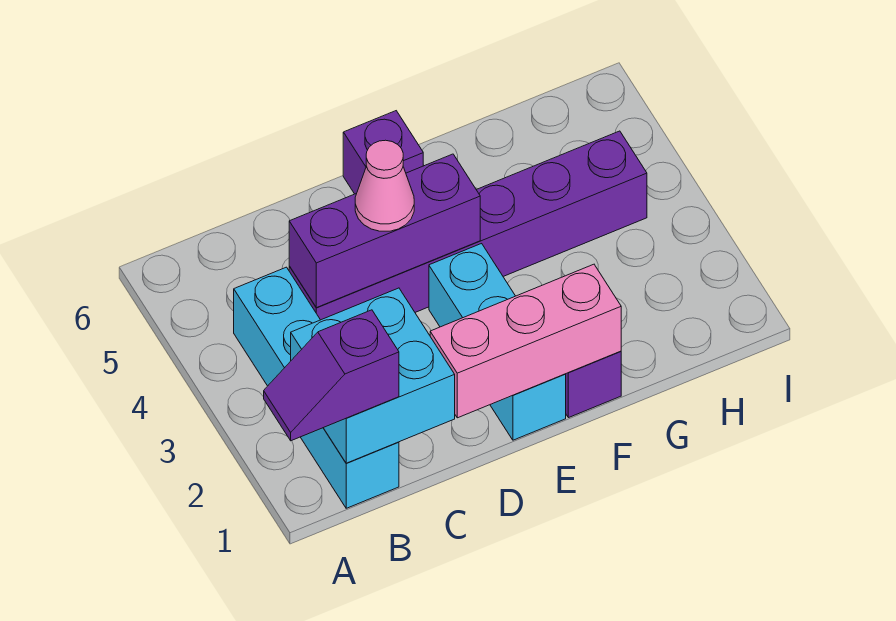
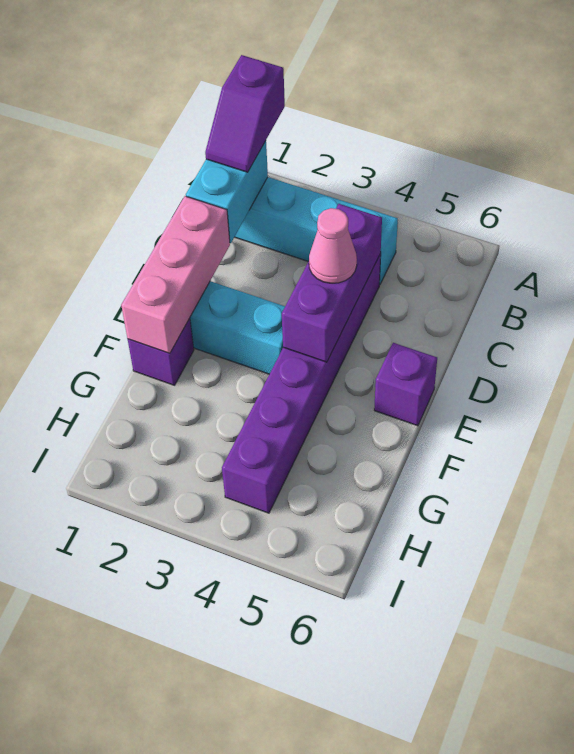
purple 1x2 slope [264,310,399,441] -> purple 1x2 slope turned to [205,55,285,172]
cyan 2x2 brick [291,288,455,463] -> cyan 1x2 brick [186,141,268,243]

